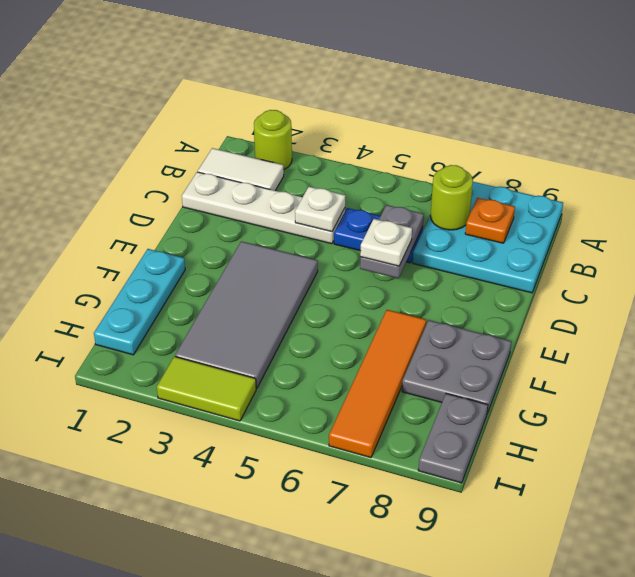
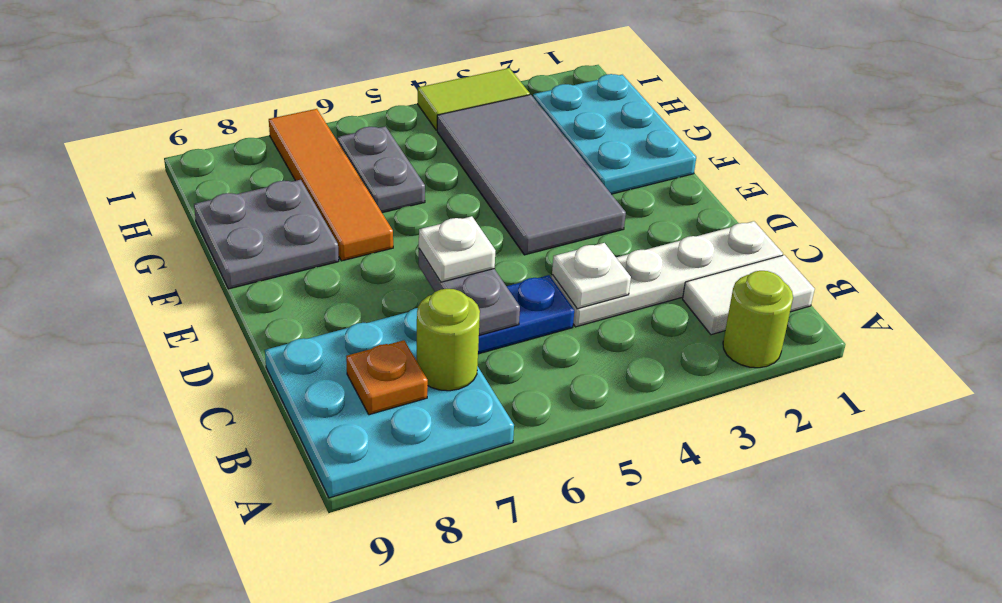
cyan 1x3 plate [94,249,185,355] -> cyan 2x3 plate [533,74,696,194]
grey 1x2 plate [418,394,488,483] -> grey 1x2 plate moved to [337,126,425,213]

